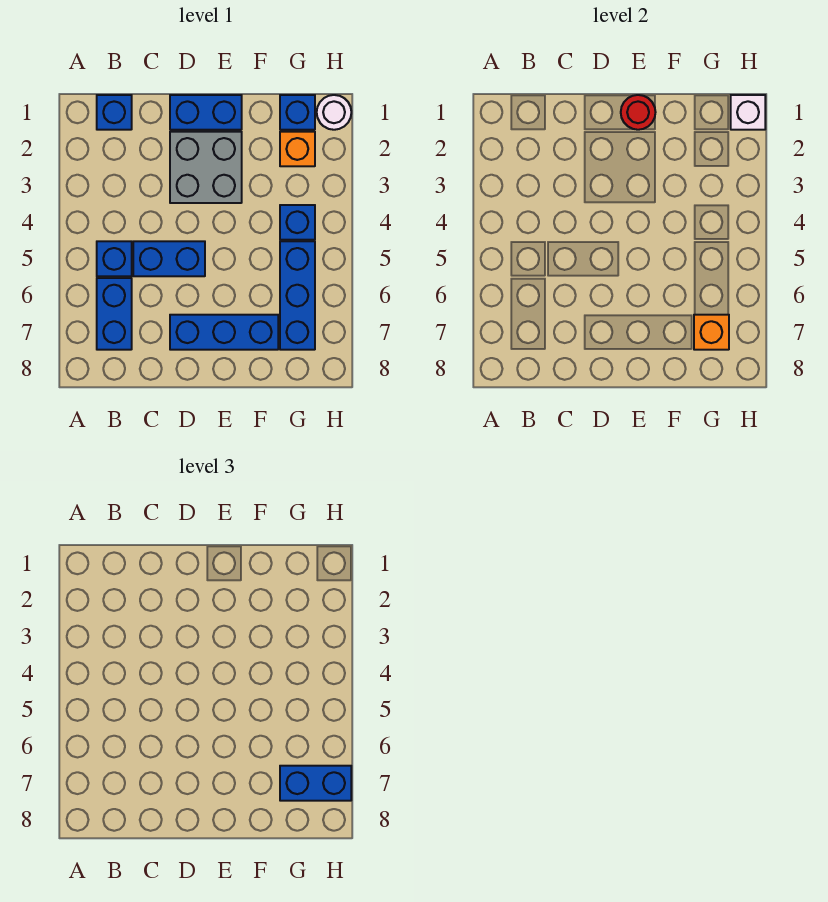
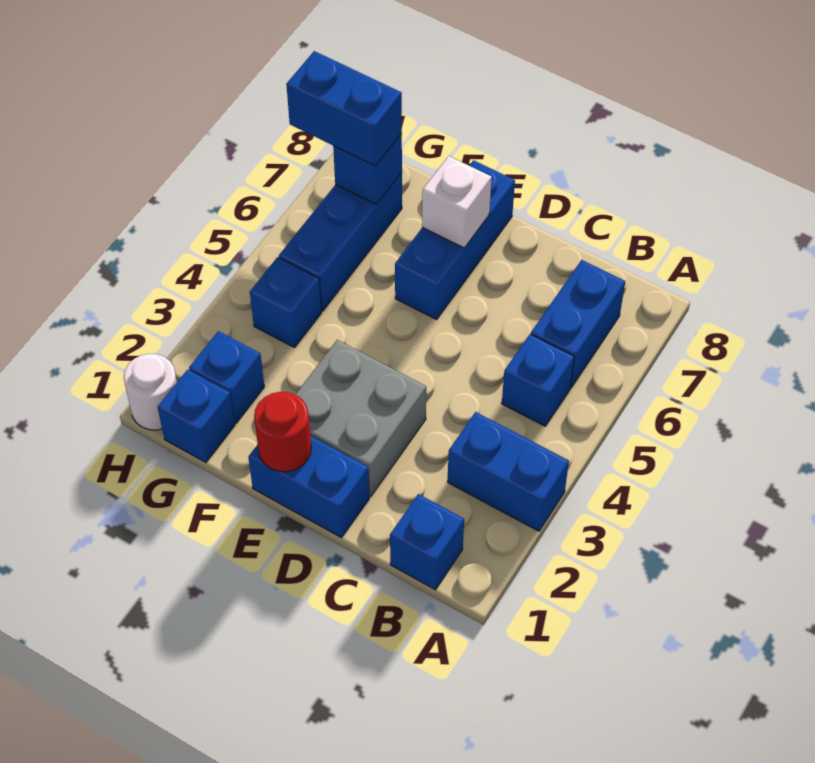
blue 1x2 brick [133,241,205,276] -> blue 1x2 brick moved to [448,412,569,531]
blue 1x3 brick [170,315,278,350] -> blue 1x3 brick turned to [395,160,515,320]
orange 1x1 brick [280,132,315,166] -> blue 1x1 brick [189,331,264,423]
orange 1x1 brick [694,315,729,350] -> blue 1x1 brick [333,134,402,204]
white 1x1 brick [731,95,765,130] -> white 1x1 brick moved to [422,156,492,248]

